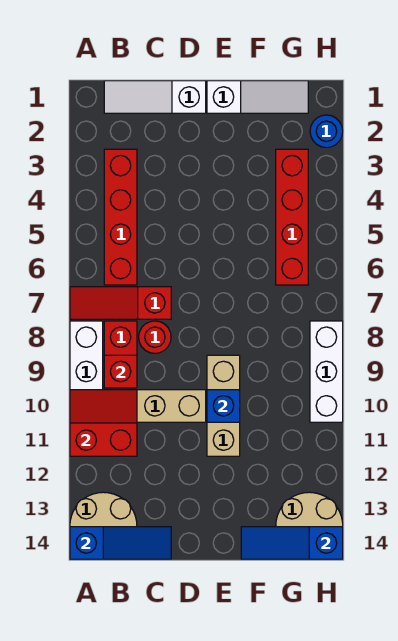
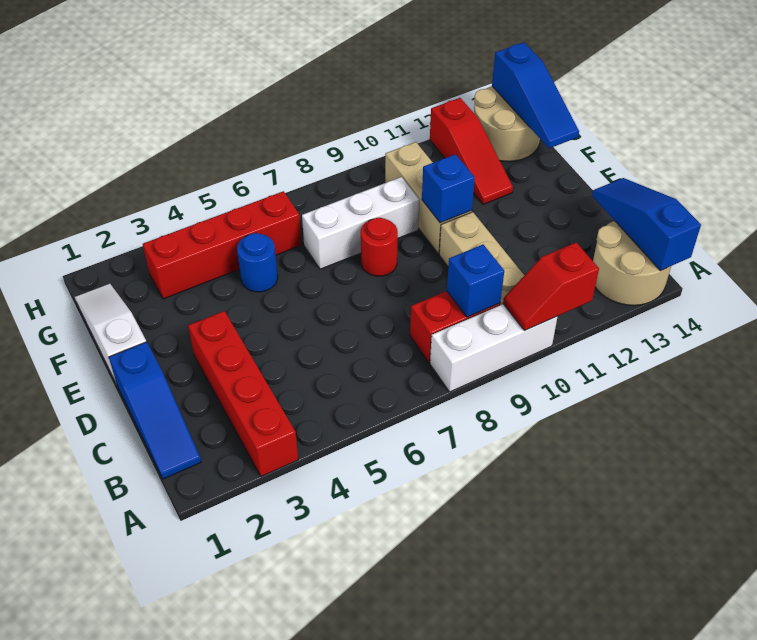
red 1x3 slope [70,287,171,319] -> red 1x3 slope moved to [430,98,513,204]
red 2x2 slope [70,390,137,456] -> red 1x2 slope [503,242,599,330]
white 1x3 slope [104,81,206,113] -> blue 1x3 slope [109,342,201,479]
red 1x4 brick [104,149,137,285] -> red 1x4 brick turned to [188,311,298,477]
red 1x1 brick [104,355,137,388] -> blue 1x1 brick [447,245,504,317]
red 1x1 round brick [139,321,171,353] -> red 1x1 round brick moved to [361,218,398,276]
tan 1x3 brick [207,355,240,456] -> tan 1x3 brick turned to [385,142,472,254]
blue 1x1 round brick [310,115,343,148] -> blue 1x1 round brick moved to [237,233,278,292]
white 1x3 brick [310,321,343,422] -> white 1x3 brick moved to [302,177,419,269]

